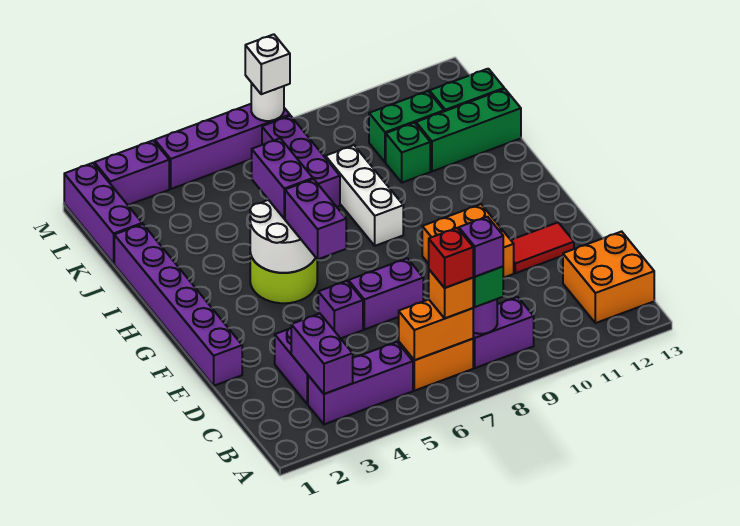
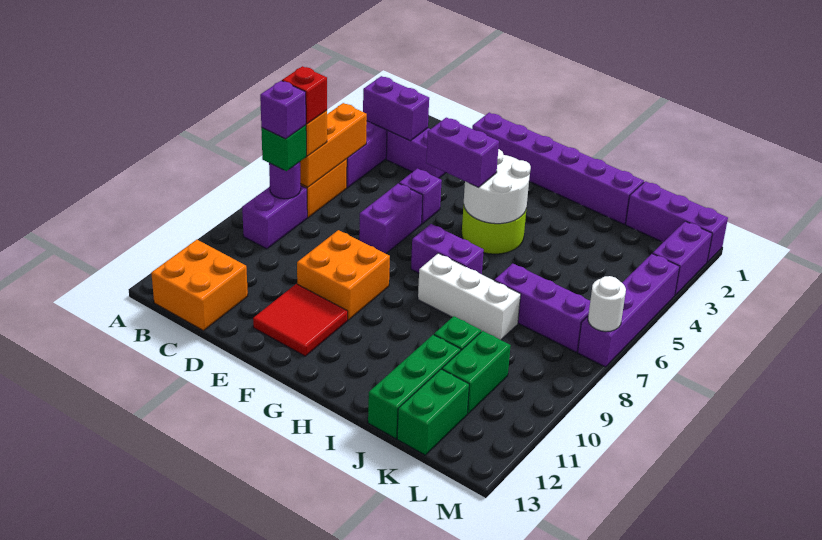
orange 1x2 brick [399,300,473,360] -> orange 1x3 brick [300,103,367,187]
red 1x2 tile [511,223,574,273] -> red 2x2 tile [253,284,348,356]
purple 1x2 brick [252,138,313,219] -> purple 1x2 brick moved to [411,224,484,274]
white 1x1 brick [245,34,290,94] -> none

